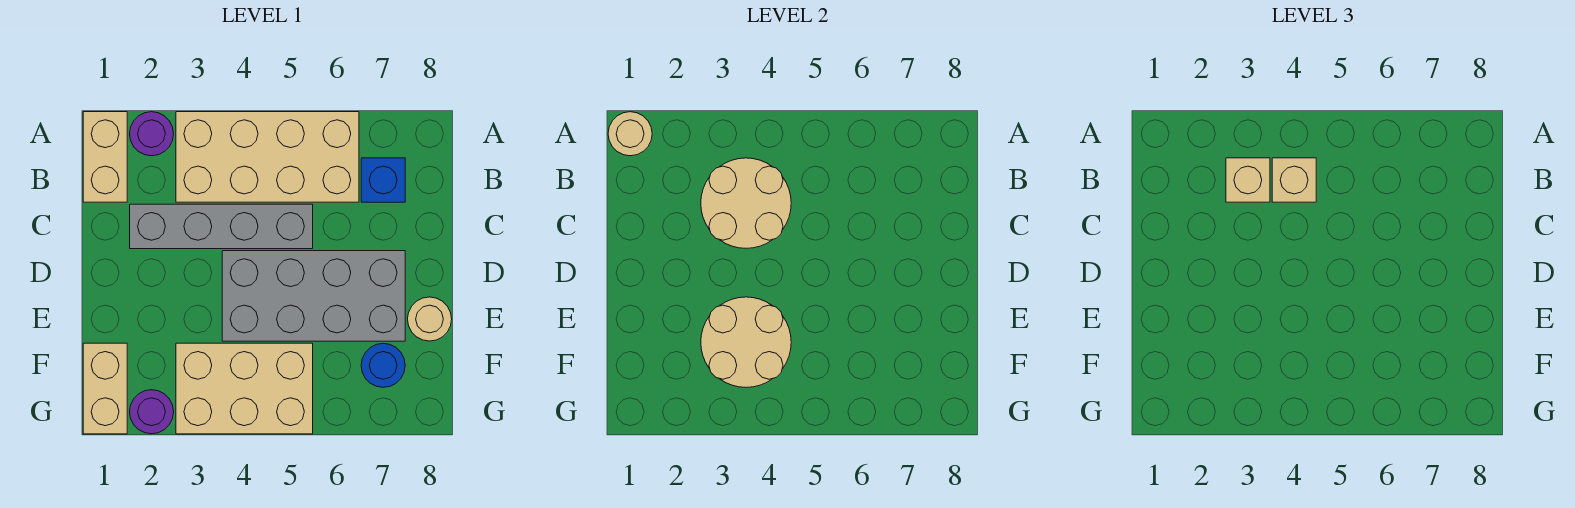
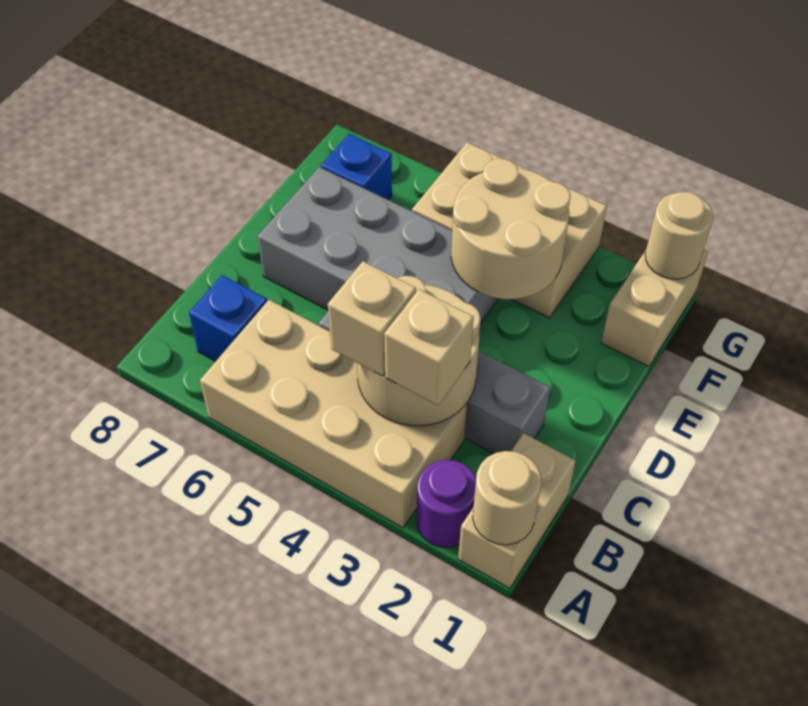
tan 1x1 round brick [408,297,452,341] -> tan 1x1 round brick moved to [645,192,713,279]
blue 1x1 round brick [361,343,405,387] -> blue 1x1 brick [321,134,392,200]
purple 1x1 round brick [130,390,174,434] -> none

